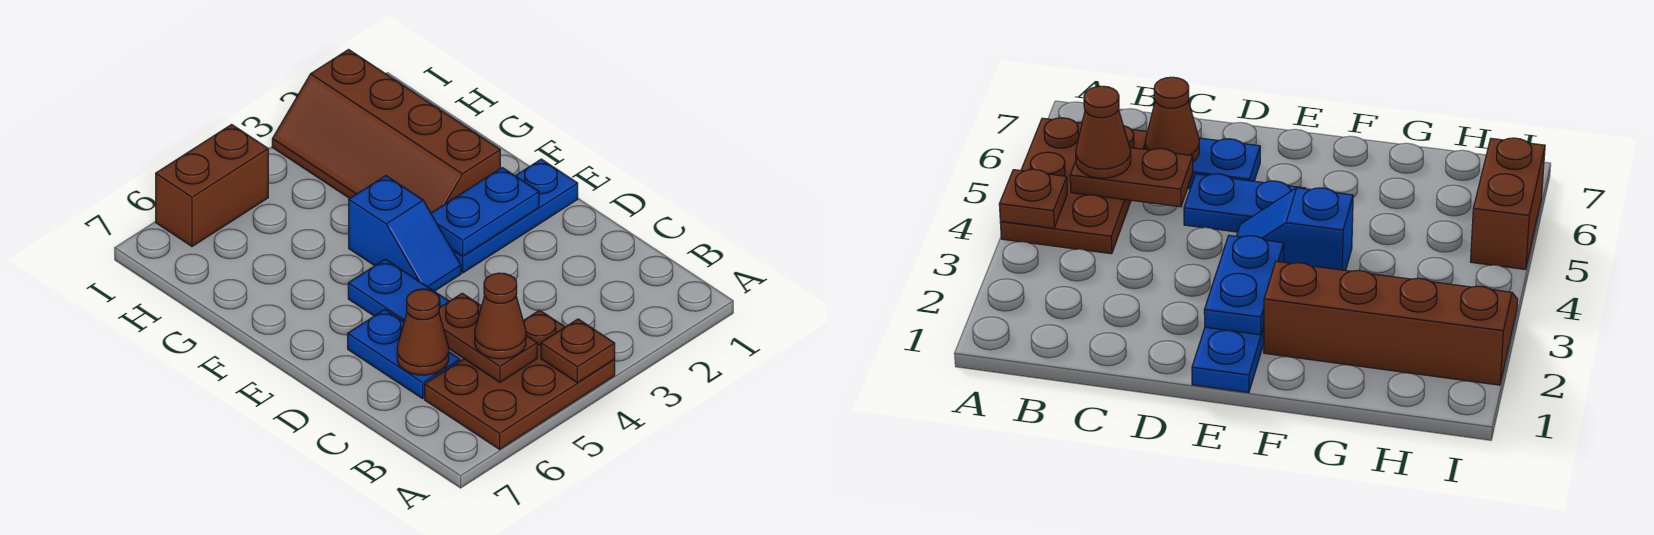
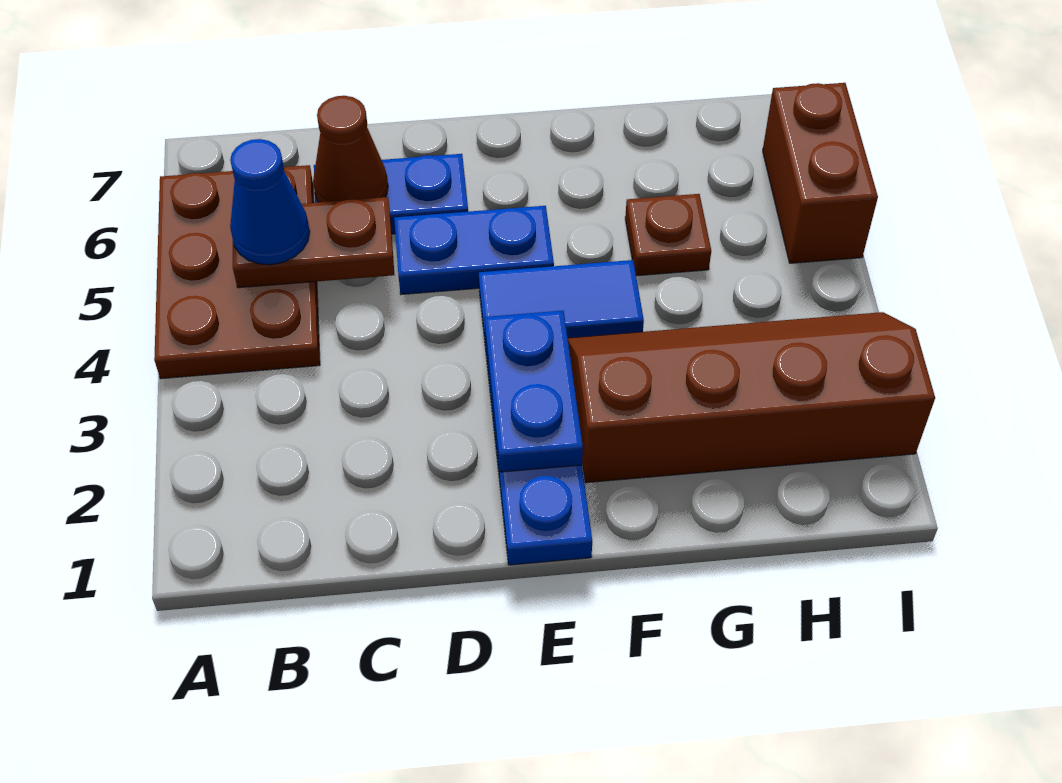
brown 1x1 plate [541,319,615,383] -> brown 1x1 plate moved to [625,194,711,276]
brown 1x1 cone [475,273,526,359] -> blue 1x1 cone [230,139,310,265]
blue 1x2 slope [349,176,461,291] -> blue 1x2 tile [479,260,644,349]

